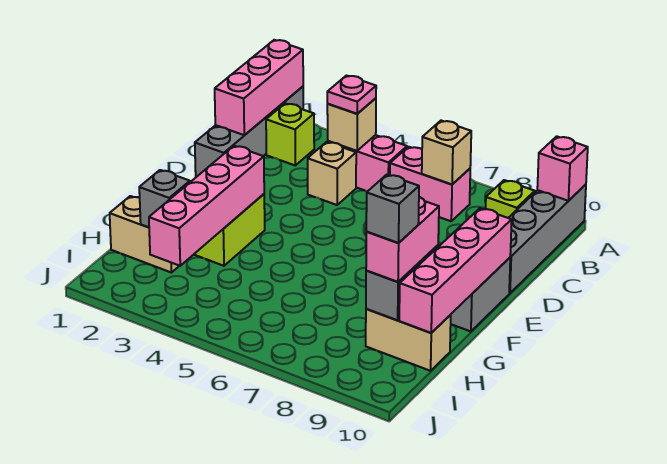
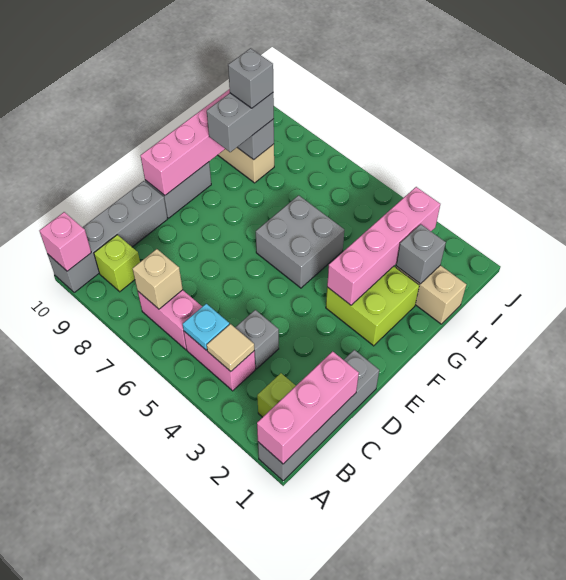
tan 1x1 brick [327,98,376,151] -> tan 1x1 tile [207,324,254,371]
pink 1x1 plate [327,76,376,114] -> none
none -> cyan 1x1 plate [183,304,229,350]
tan 1x1 brick [308,142,356,205] -> grey 1x1 brick [235,310,279,369]
none -> grey 2x2 brick [256,195,344,288]
pink 1x2 brick [366,197,439,282] -> grey 1x2 brick [207,93,274,152]

